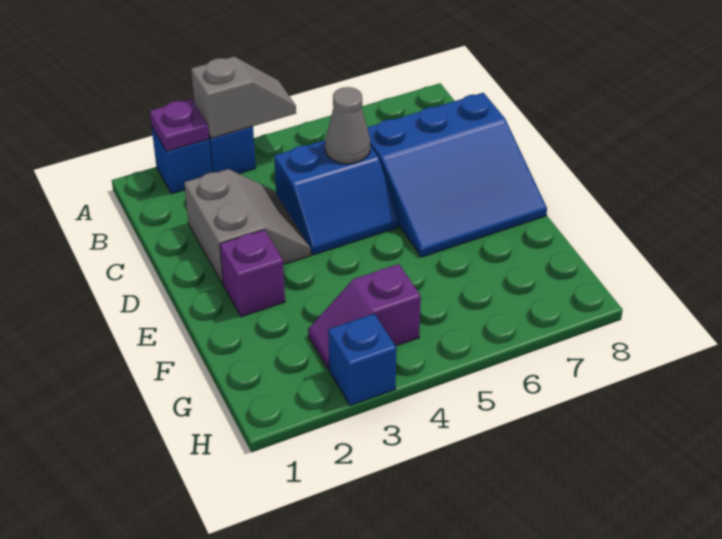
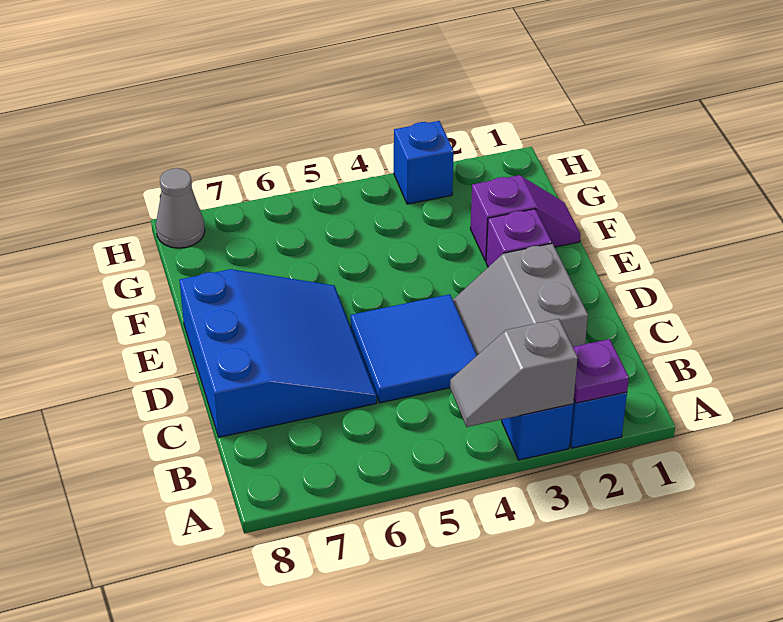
blue 2x2 slope [274,140,398,255] -> blue 2x2 tile [351,294,477,403]
grey 1x1 cone [325,87,370,164] -> grey 1x1 cone moved to [156,168,205,248]
blue 3x3 slope [367,93,547,257] -> blue 3x3 slope turned to [179,269,377,437]
purple 1x2 slope [308,264,421,369] -> purple 1x2 slope moved to [470,175,580,261]

